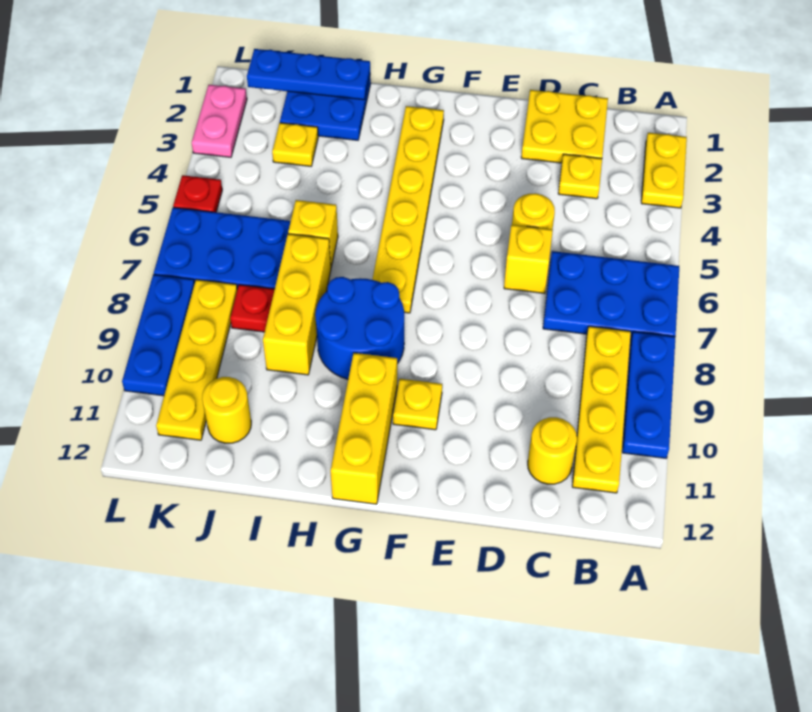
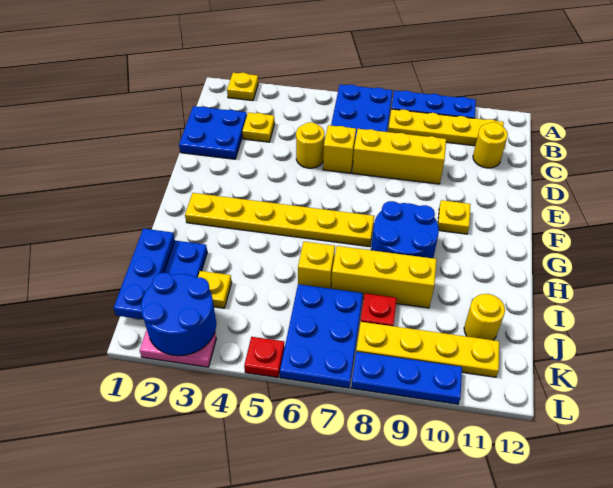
yellow 1x2 plate [641,133,687,208] -> yellow 1x1 plate [227,73,258,101]
yellow 2x2 plate [521,90,608,163] -> blue 2x2 plate [179,106,247,159]
yellow 1x3 brick [331,353,397,504] -> yellow 1x3 brick moved to [352,129,446,184]
none -> blue 2x2 round brick [141,273,216,356]

